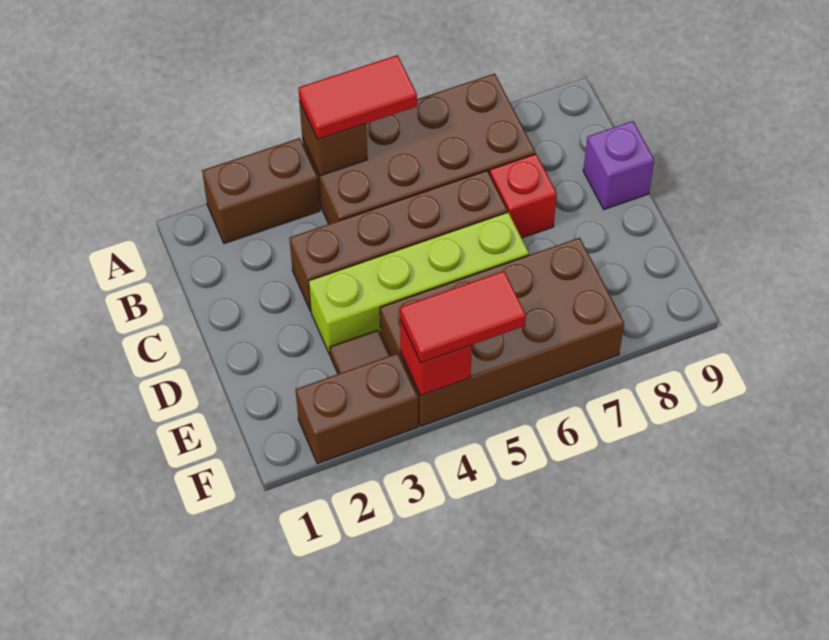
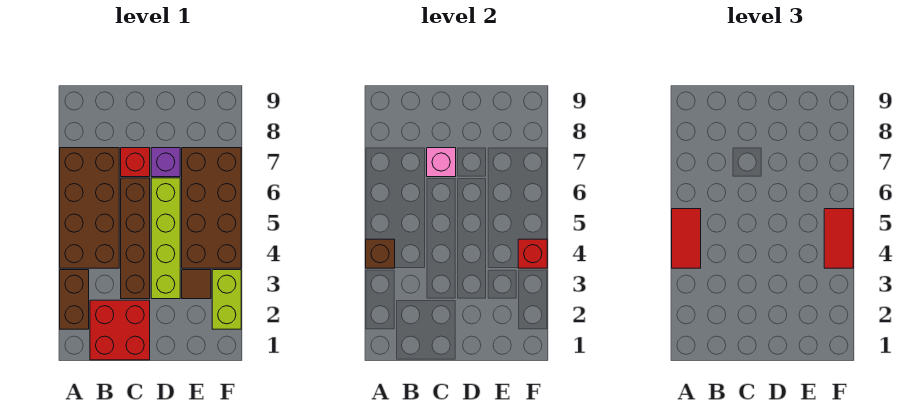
none -> red 2x2 brick [90,300,150,360]
none -> pink 1x1 brick [427,148,456,177]
purple 1x1 brick [583,121,654,209] -> purple 1x1 brick moved to [151,148,180,177]
brown 1x2 brick [296,353,418,464] -> lime 1x2 brick [212,270,241,329]

